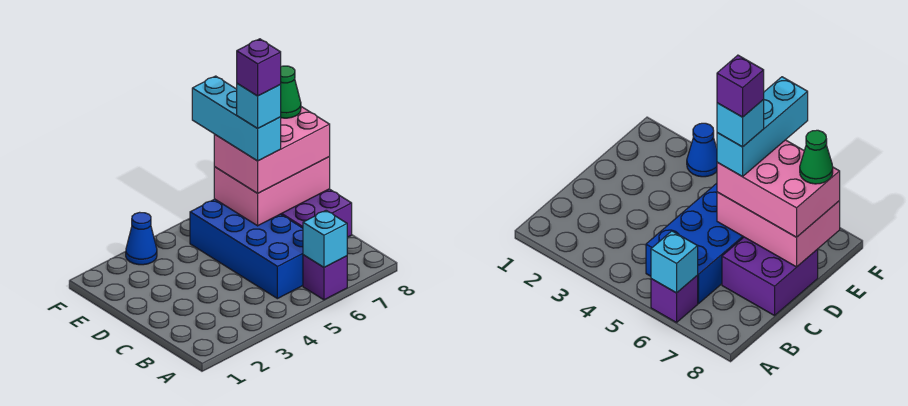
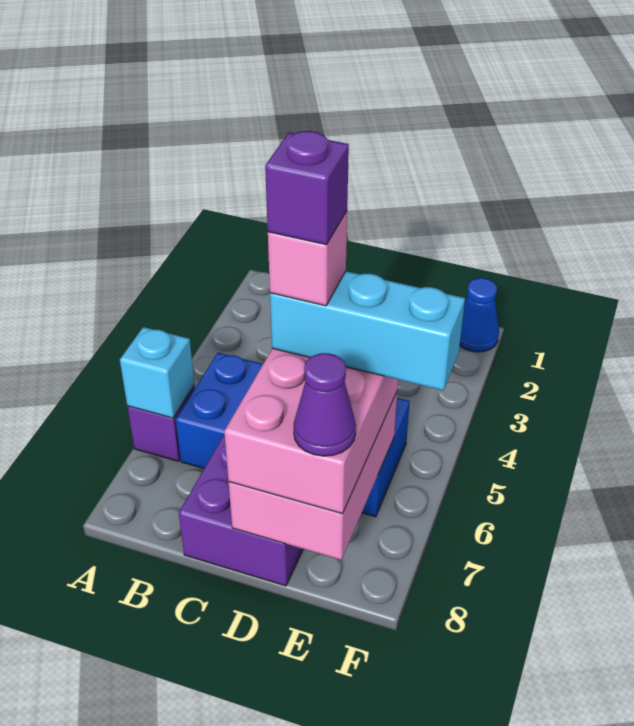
cyan 1x1 brick [237,84,281,128] -> pink 1x1 brick [268,211,347,306]
green 1x1 cone [280,66,301,118] -> purple 1x1 cone [294,353,356,456]
blue 1x1 cone [126,212,157,265] -> blue 1x1 cone moved to [460,278,499,352]

